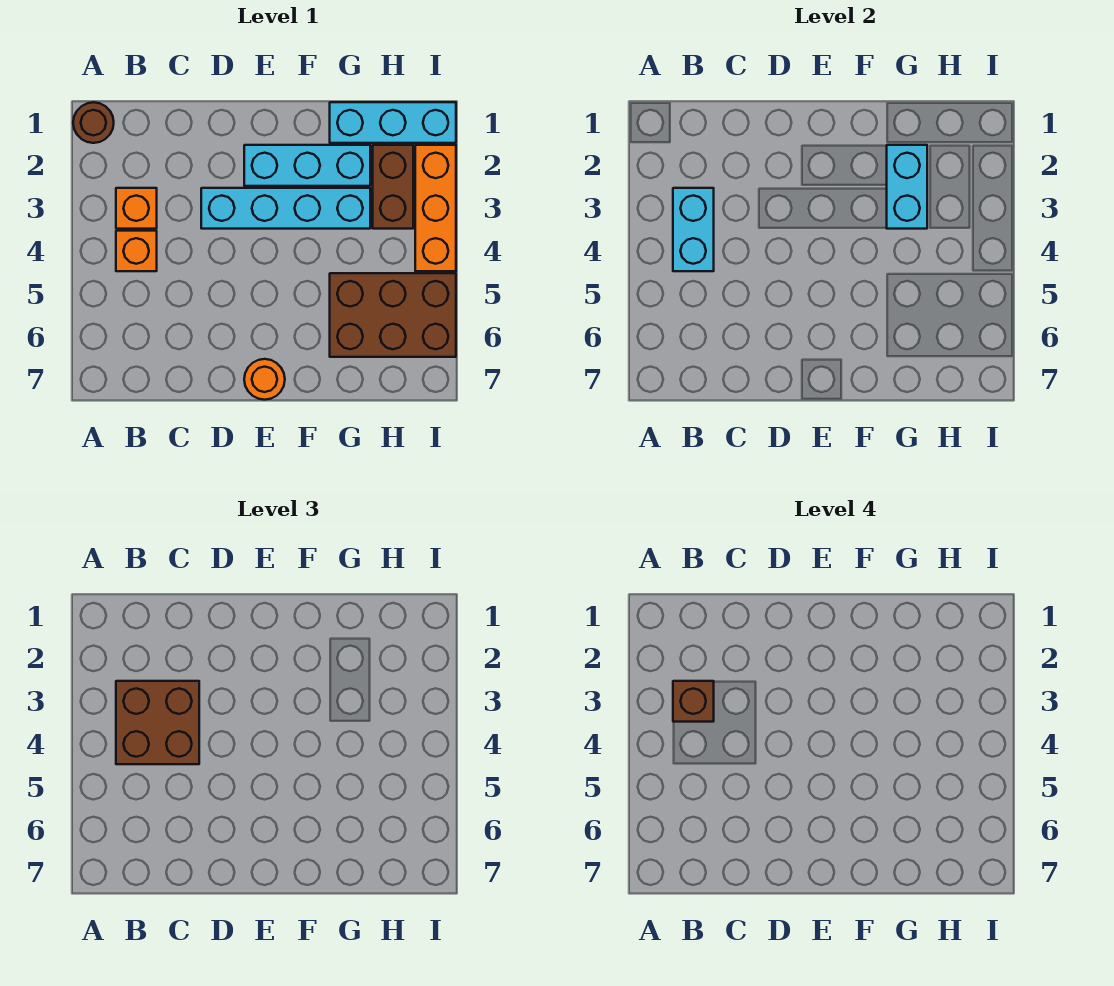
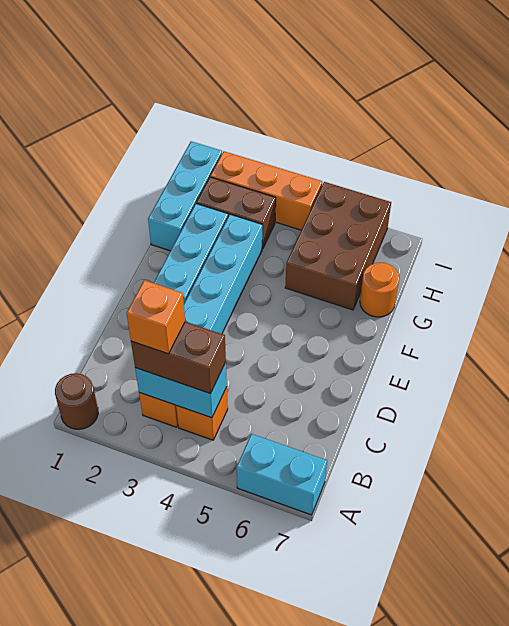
brown 2x2 brick [116,681,199,764] -> brown 1x2 brick [131,322,226,394]
brown 1x1 brick [673,681,714,722] -> orange 1x1 brick [127,280,185,354]
orange 1x1 round brick [244,359,285,400] -> orange 1x1 round brick moved to [360,263,399,317]
cyan 1x2 brick [887,145,927,229] -> cyan 1x2 brick moved to [237,434,327,515]

